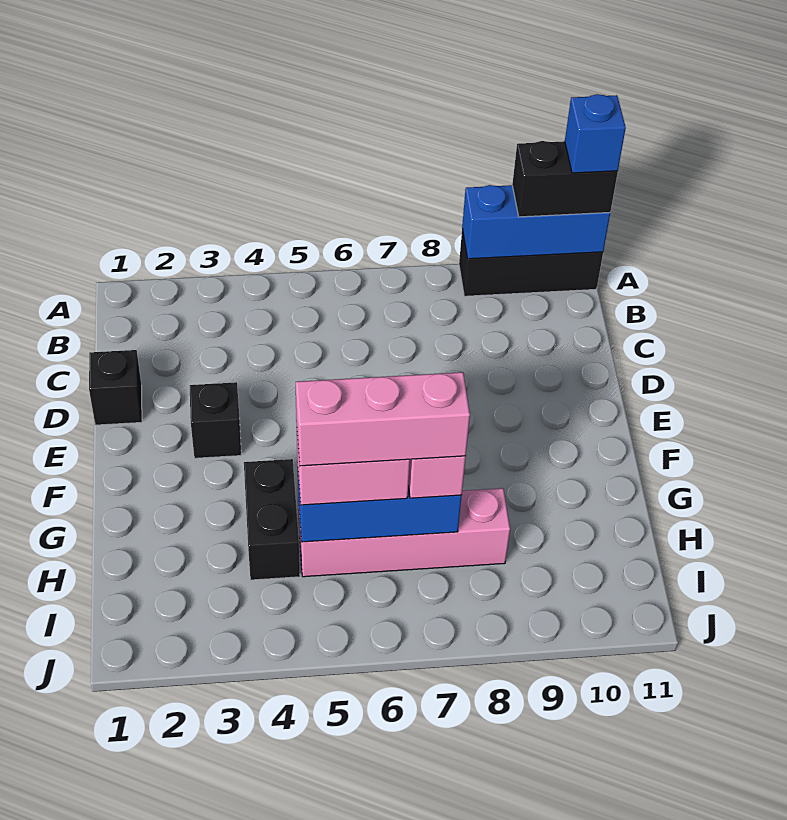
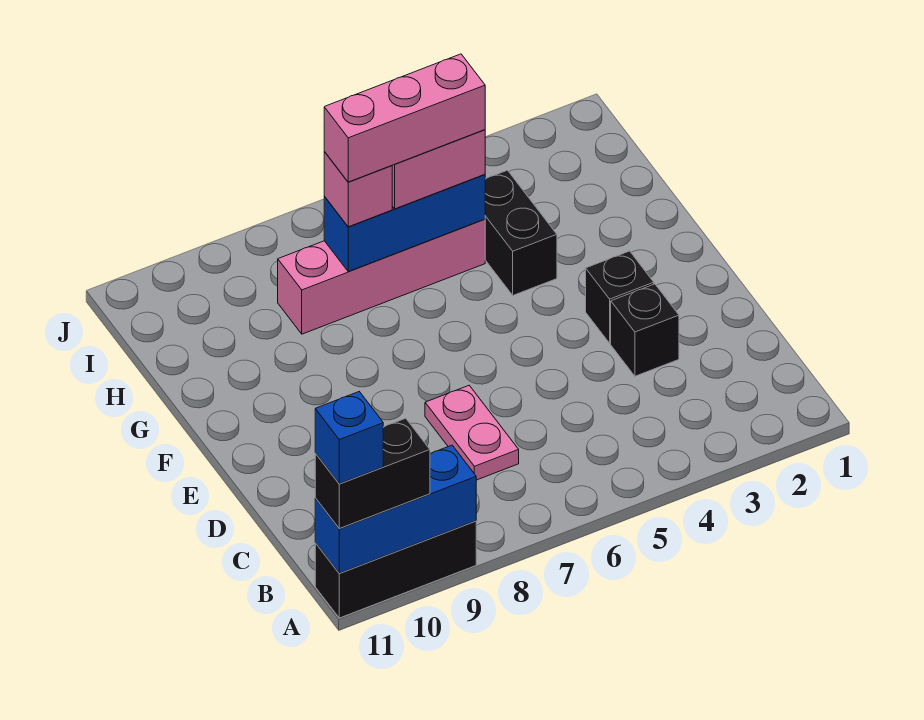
none -> pink 1x2 plate [425,386,519,480]
black 1x1 brick [89,350,142,425] -> black 1x1 brick moved to [611,284,679,376]

